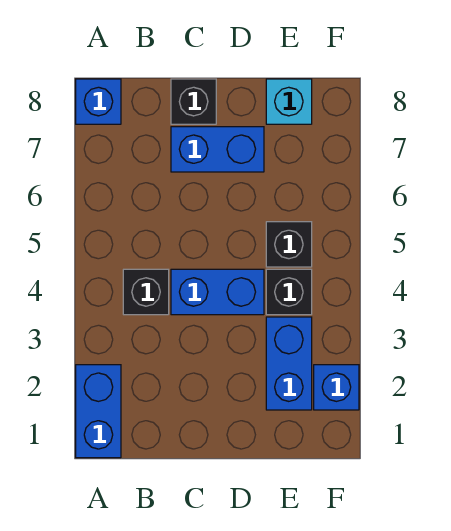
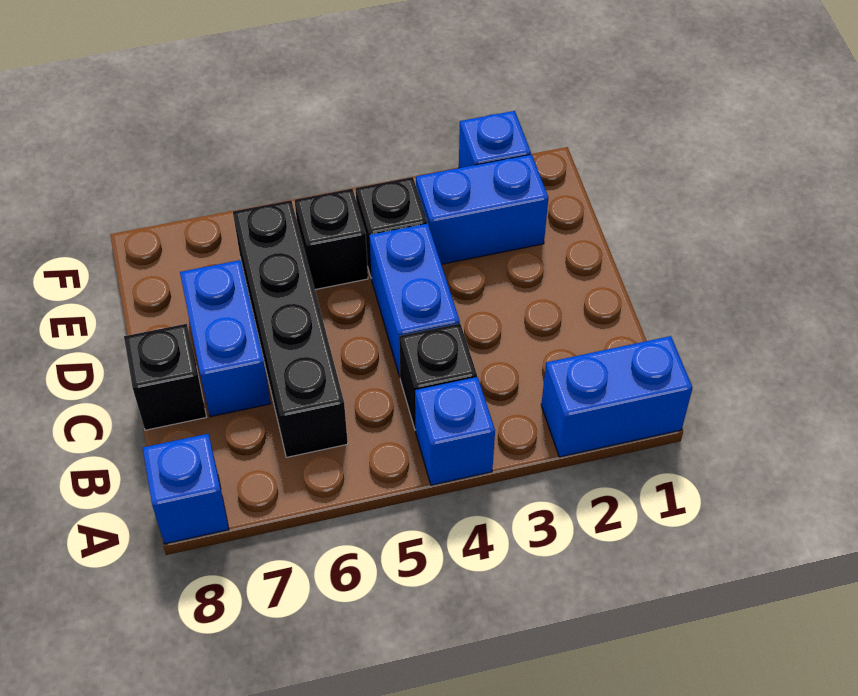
none -> blue 1x1 brick [415,377,495,485]
none -> black 1x4 brick [233,200,348,457]
cyan 1x1 brick [266,79,312,124] -> none

